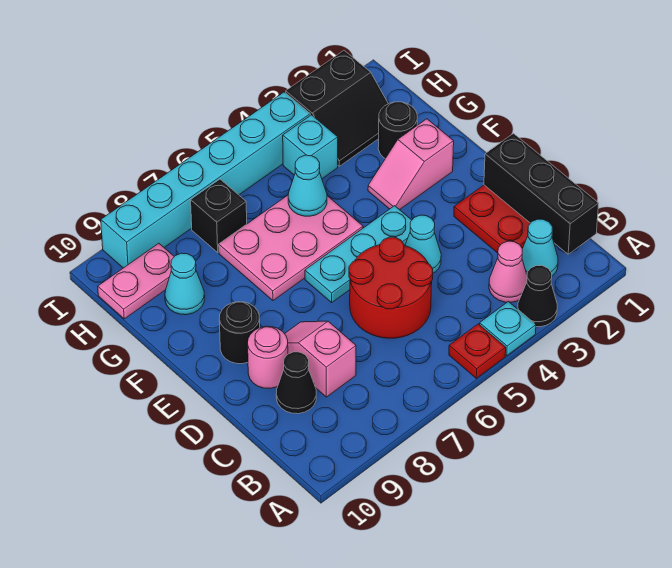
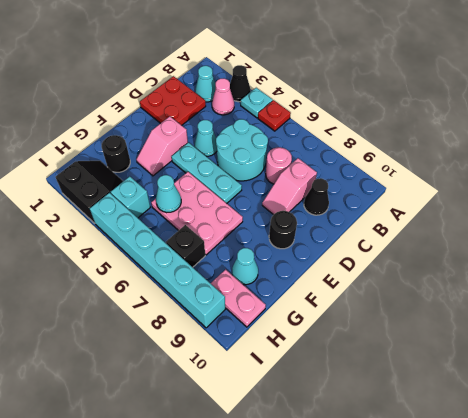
black 1x3 brick [484,133,599,254] -> none
red 2x2 round brick [349,237,433,338] -> cyan 2x2 round brick [216,119,268,181]
pink 1x1 round brick [248,326,288,388] -> pink 1x1 round brick moved to [266,147,292,184]
pink 1x2 slope [368,119,454,210] -> pink 1x2 slope turned to [136,116,188,176]

